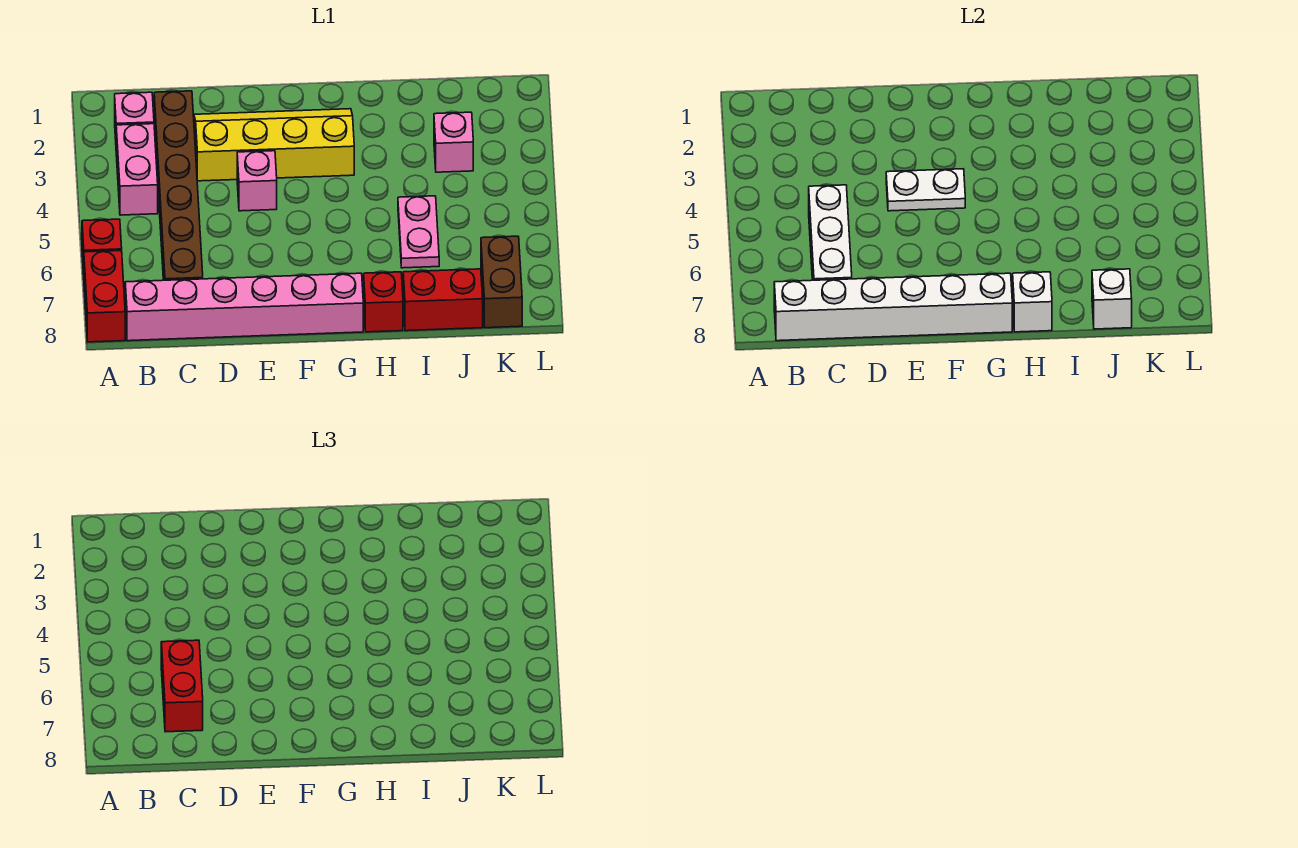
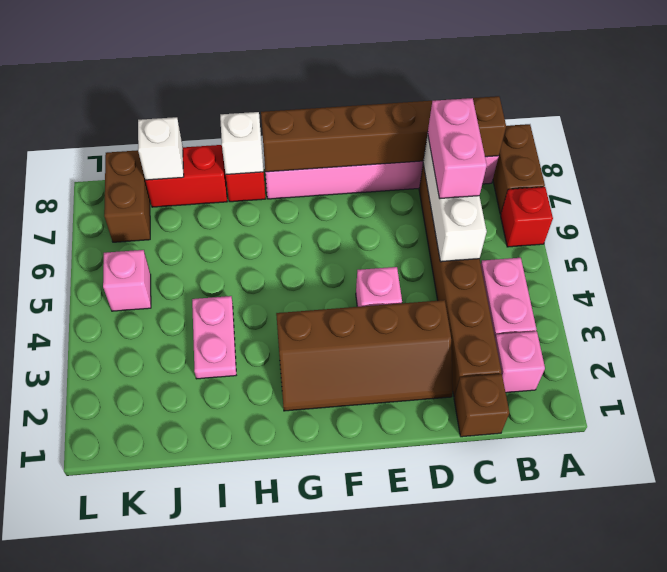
red 1x2 brick [84,251,125,342] -> brown 1x2 brick [493,124,545,214]
white 1x6 brick [774,273,1012,341] -> brown 1x6 brick [261,96,506,172]
none -> brown 1x1 brick [454,374,509,437]
red 1x2 brick [161,640,203,732] -> pink 1x2 brick [428,98,487,199]
yellow 2x4 slope [194,109,354,181] -> brown 2x4 slope [276,300,453,411]
white 1x2 plate [886,169,965,211] -> none
pink 1x2 plate [398,196,439,268] -> pink 1x2 plate moved to [192,296,236,379]
pink 1x1 brick [434,112,473,172] -> pink 1x1 brick moved to [103,250,151,311]

